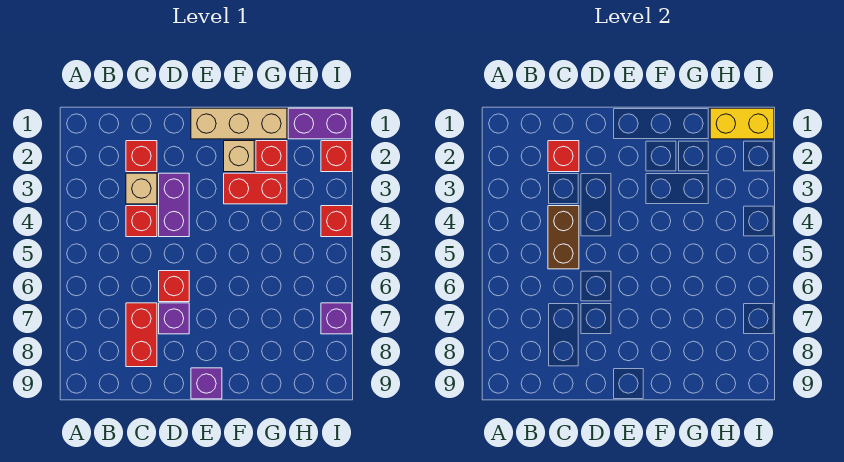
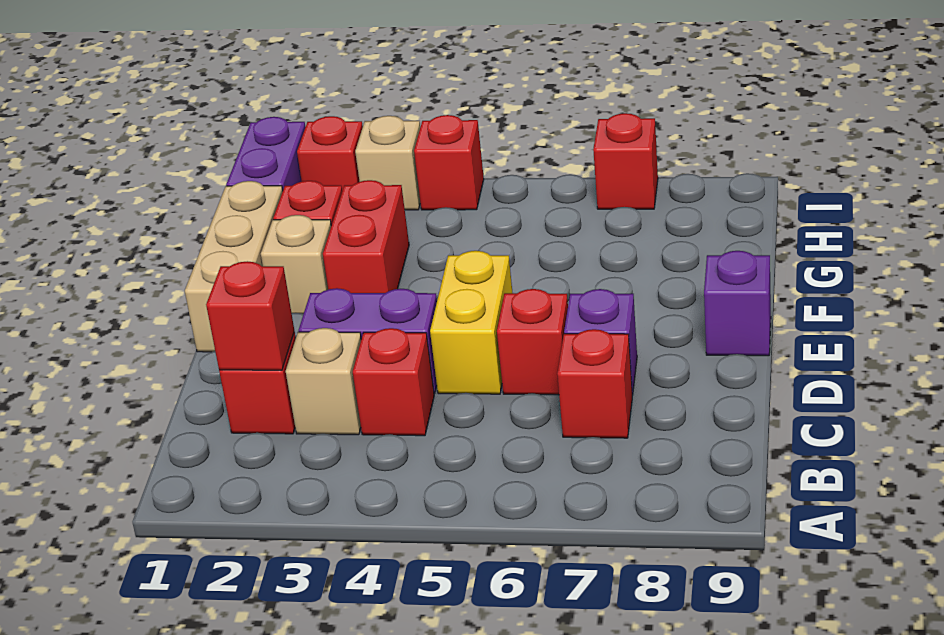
brown 1x2 brick [548,206,579,269] -> none
red 1x2 brick [126,303,157,367] -> red 1x1 brick [557,329,632,438]
yellow 1x2 brick [710,108,774,139] -> yellow 1x2 brick moved to [430,251,512,394]
none -> tan 1x1 brick [355,116,420,210]
purple 1x1 brick [321,303,352,334] -> red 1x1 brick [593,113,658,209]

